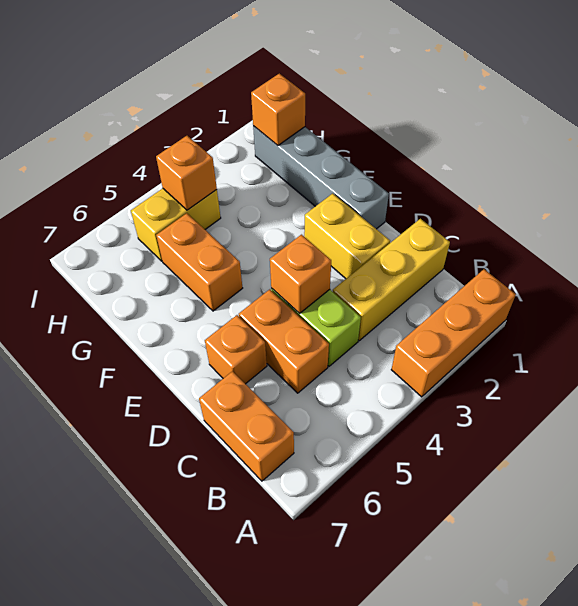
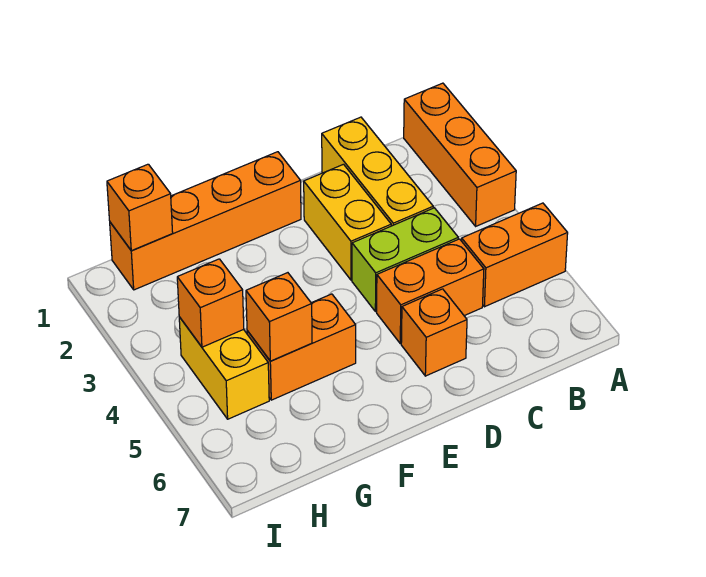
orange 1x2 brick [199,371,294,481] -> orange 1x2 brick moved to [462,203,568,307]
yellow 1x2 brick [304,193,390,279] -> yellow 1x2 brick turned to [304,164,391,280]
orange 1x1 brick [270,235,331,314] -> orange 1x1 brick moved to [246,273,312,361]
grey 1x4 brick [253,126,389,229] -> orange 1x4 brick [110,152,301,290]

